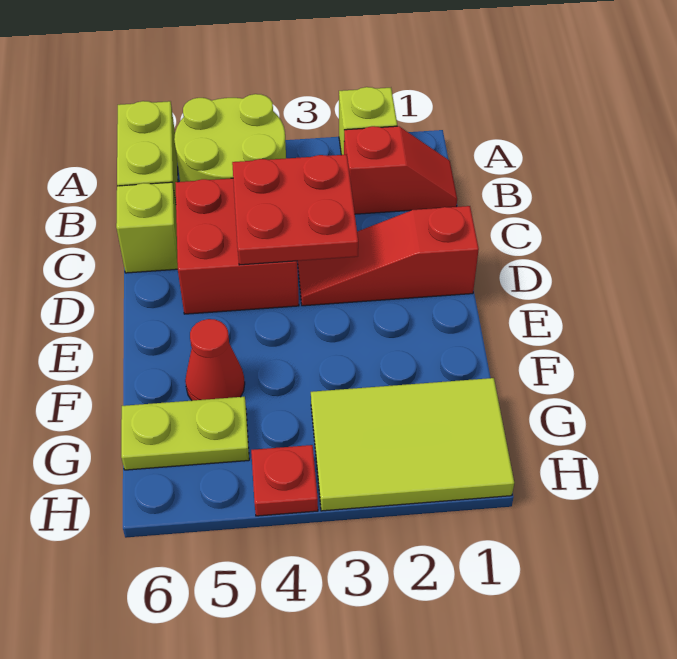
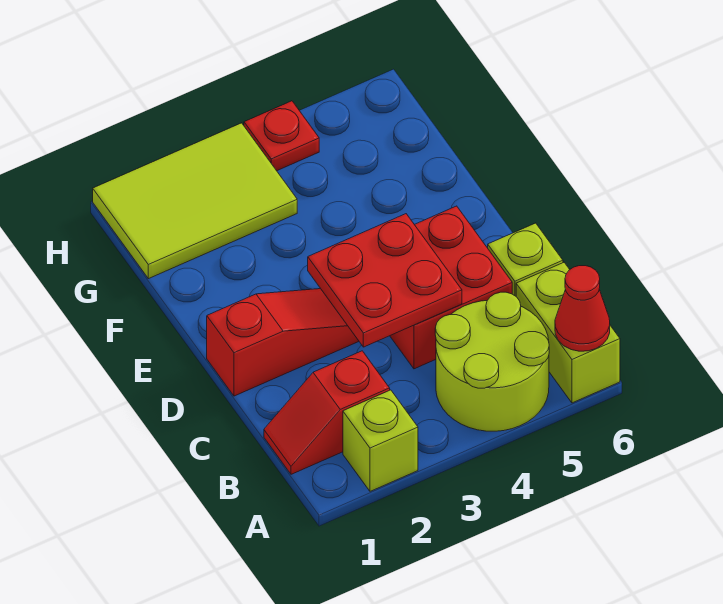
red 1x1 cone [185,319,245,401] -> red 1x1 cone moved to [555,266,610,351]
lime 1x2 plate [121,397,249,470] -> none

